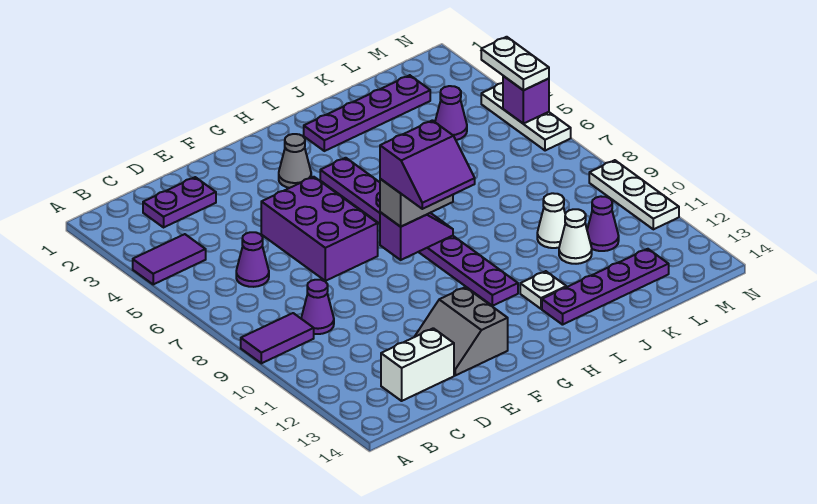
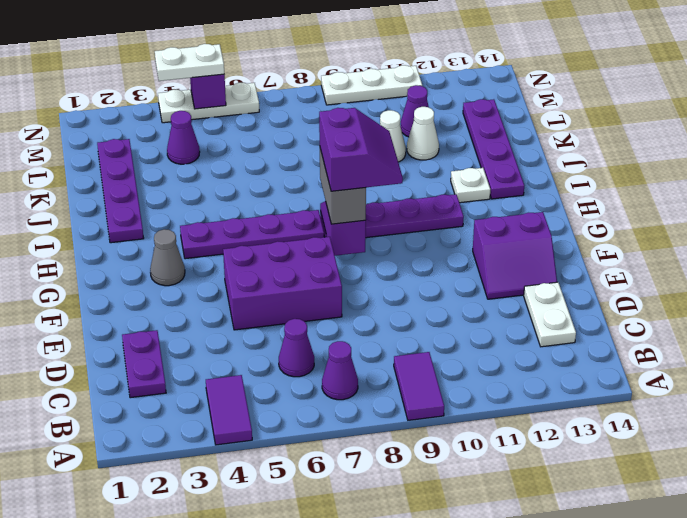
purple 1x1 cone [301,280,334,334] -> purple 1x1 cone moved to [322,341,358,400]
white 1x2 brick [381,328,454,401] -> white 1x2 plate [524,282,576,347]
grey 2x2 slope [415,287,508,375] -> purple 2x2 slope [473,212,557,299]

